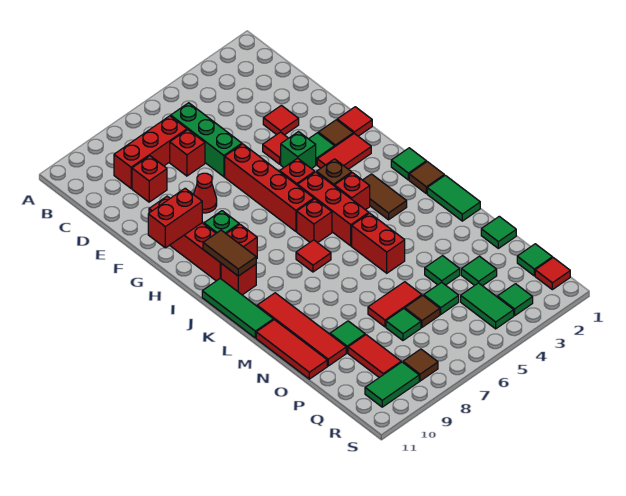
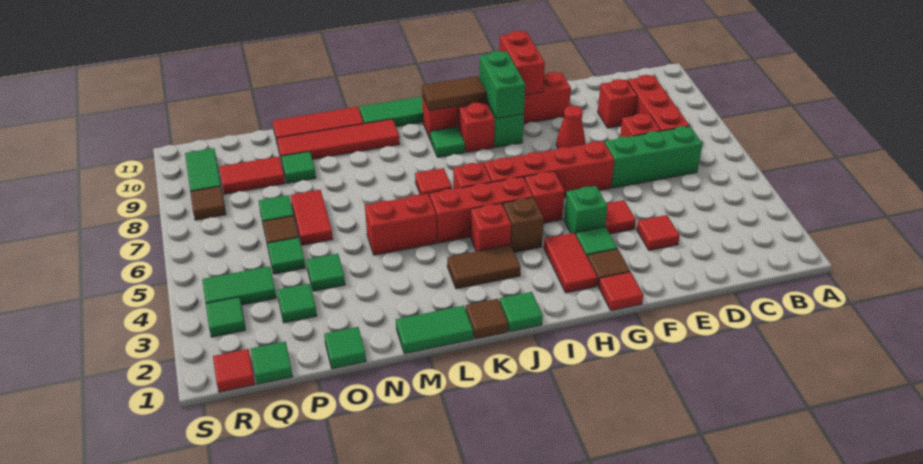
none -> green 1x2 brick [480,51,525,119]
none -> green 1x1 tile [430,127,465,157]

